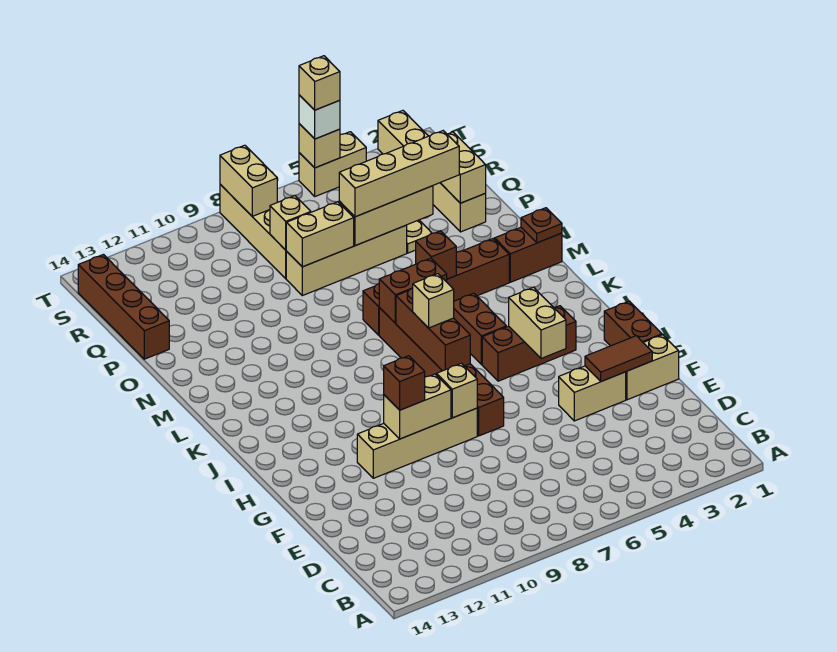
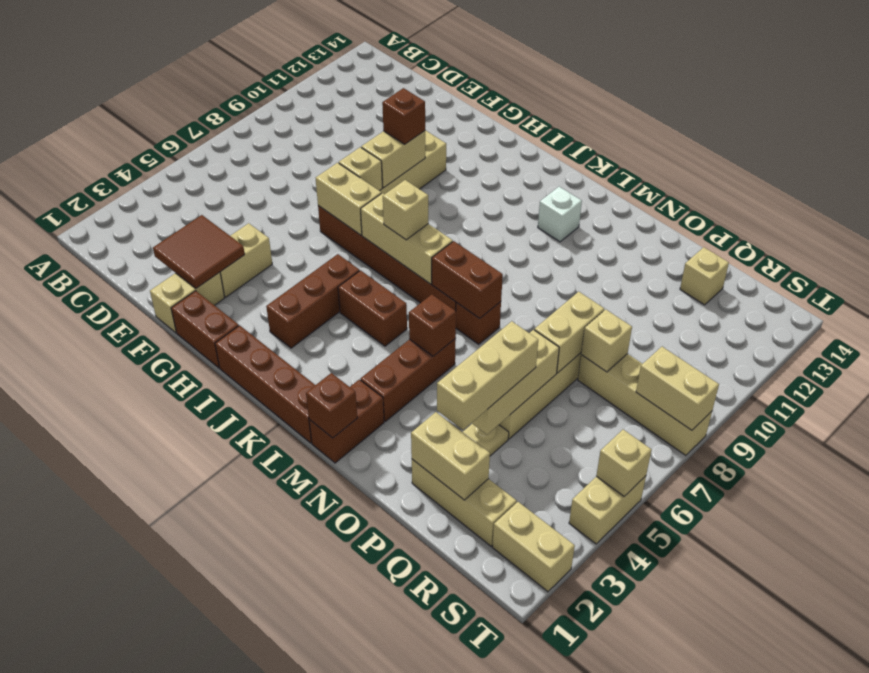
brown 1x2 tile [585,336,652,381] -> brown 2x2 tile [153,215,245,288]
tan 1x2 brick [509,287,566,359] -> tan 1x2 brick moved to [316,163,382,235]
brown 1x3 brick [396,288,470,371] -> tan 1x3 brick [361,193,453,284]
brown 1x2 brick [379,258,447,323] -> brown 1x2 brick turned to [432,241,503,318]
brown 1x1 plate [521,208,562,243] -> brown 1x1 brick [306,373,357,438]
tan 1x4 brick [339,131,459,217] -> tan 1x3 brick [437,321,538,430]
brown 1x4 brick [78,255,169,359] -> brown 1x4 brick moved to [215,325,315,443]
white 1x1 brick [299,95,340,139] -> white 1x1 brick moved to [538,187,582,242]
tan 1x1 brick [299,56,340,110] -> tan 1x1 brick moved to [680,247,729,305]

